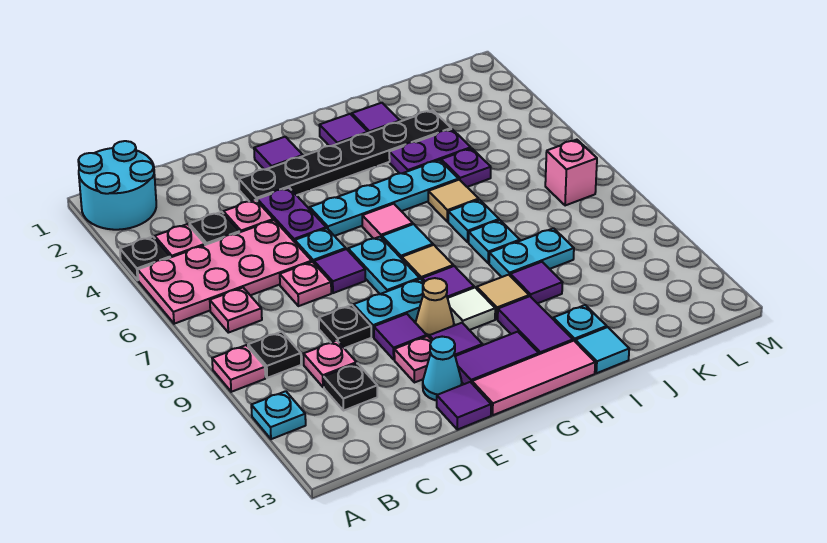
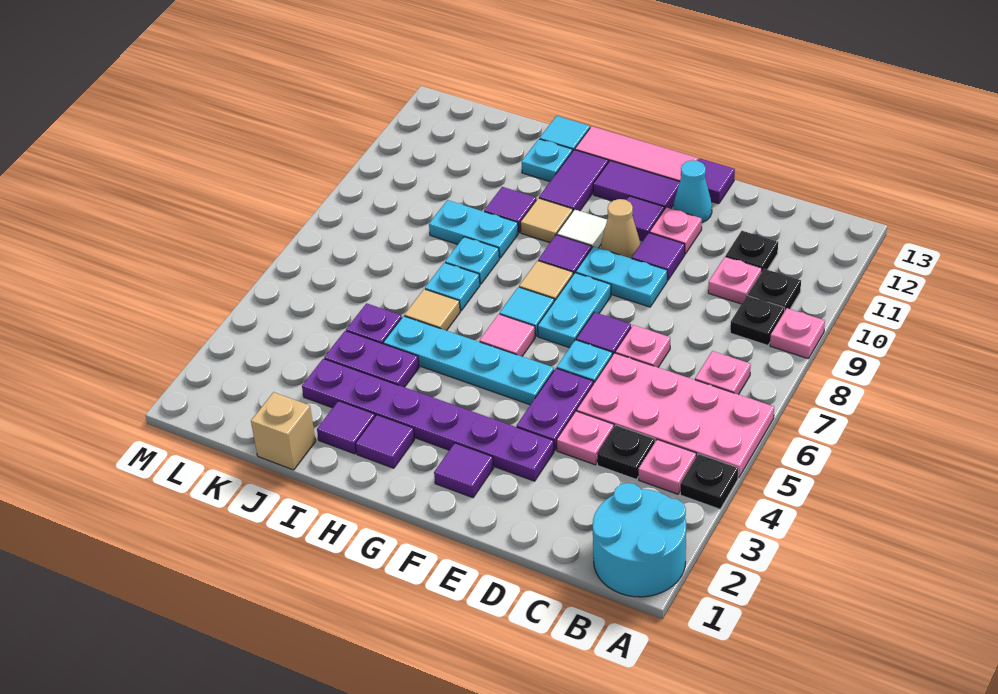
cyan 1x1 plate [251,391,306,439] -> none
black 1x1 plate [319,305,371,348] -> black 1x1 plate moved to [748,269,801,310]
black 1x6 plate [239,110,451,202] -> purple 1x6 plate [302,359,554,481]
none -> tan 1x1 brick [251,392,316,470]
pink 1x1 brick [545,140,597,206] -> none

